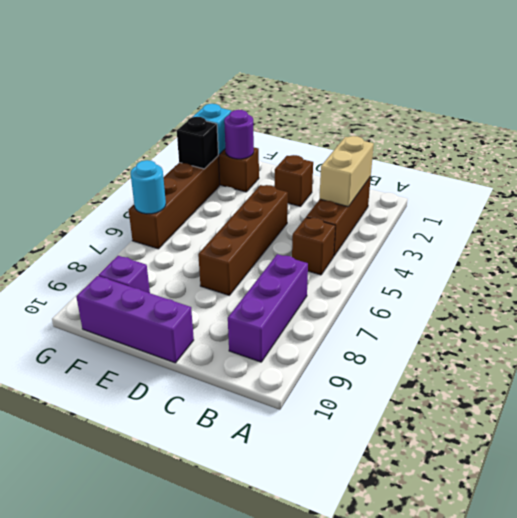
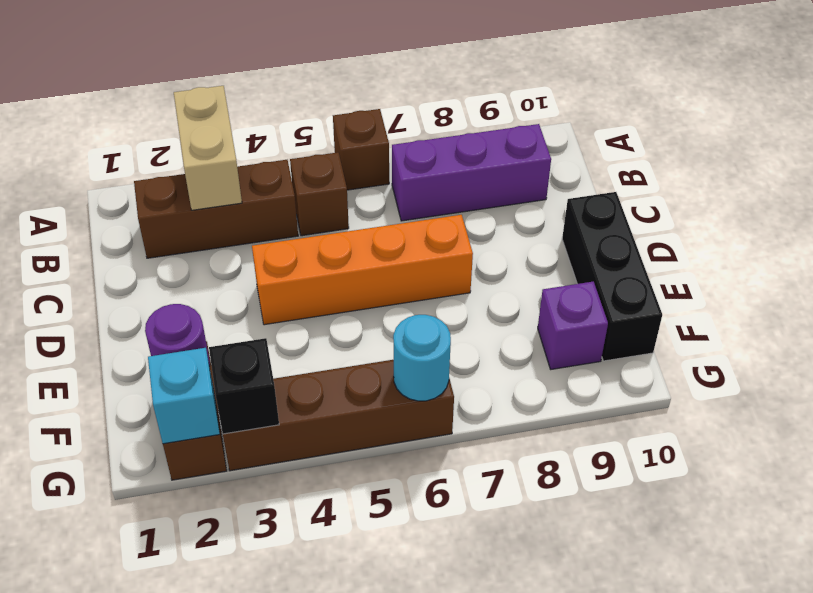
tan 1x2 brick [320,136,374,207] -> tan 1x2 brick turned to [174,86,242,210]
brown 1x1 brick [275,155,313,207] -> brown 1x1 brick moved to [333,109,389,190]
brown 1x4 brick [198,185,288,295] -> orange 1x4 brick [252,215,473,325]
purple 1x3 brick [76,276,194,363] -> black 1x3 brick [562,192,662,361]

